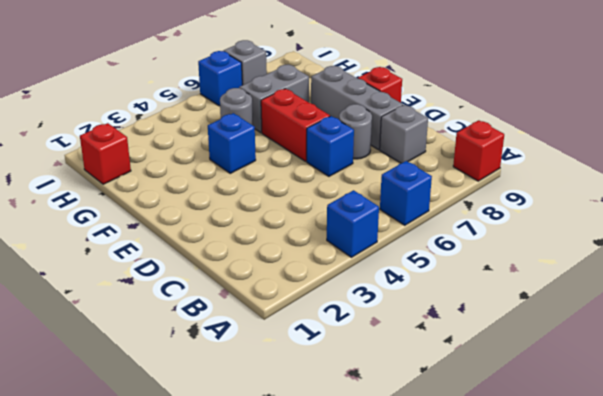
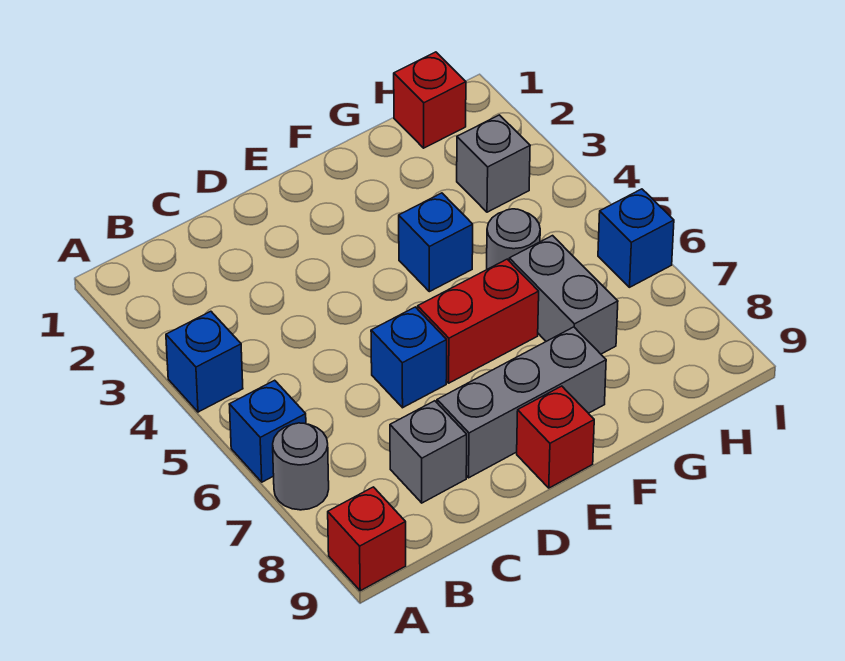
grey 1x1 round brick [339,104,372,159] -> grey 1x1 round brick moved to [273,423,329,510]
grey 1x1 brick [224,40,267,85] -> grey 1x1 brick moved to [457,115,530,212]

